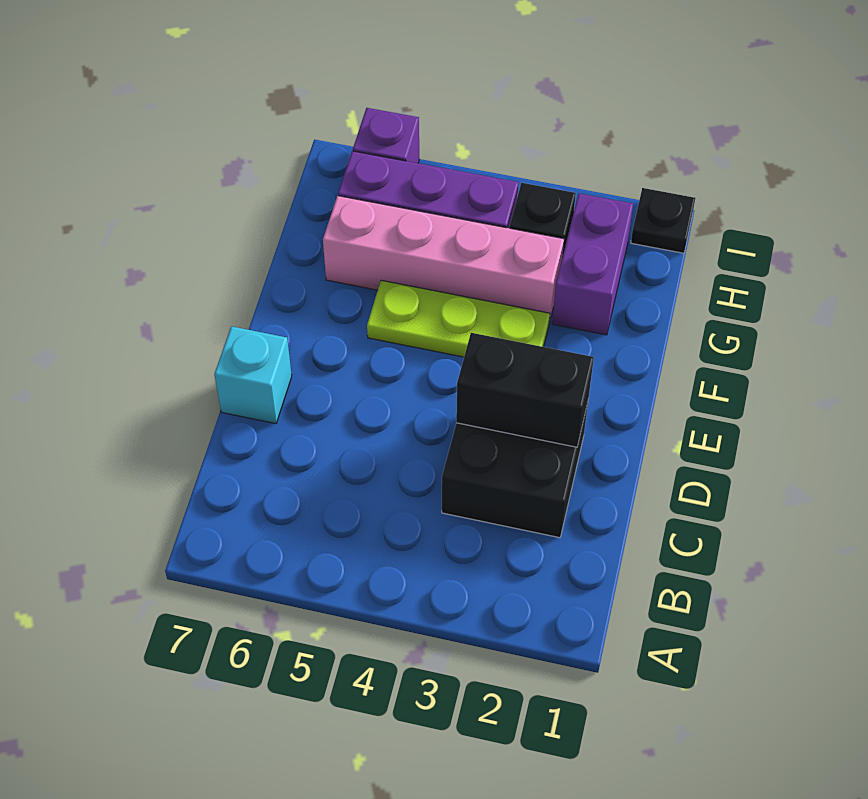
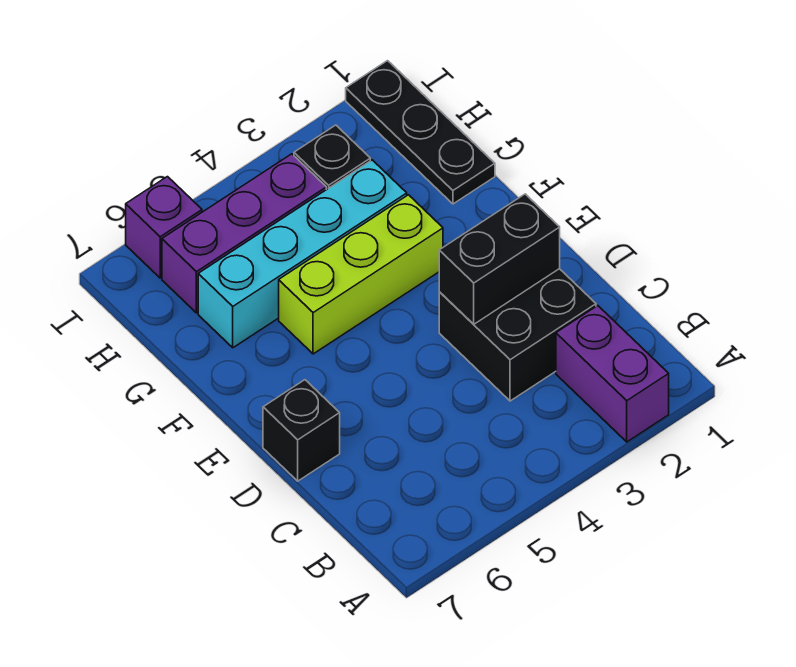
cyan 1x1 brick [214,326,292,424] -> black 1x1 brick [263,380,340,481]
lime 1x3 plate [367,280,550,357] -> lime 1x3 brick [279,195,443,354]
purple 1x2 brick [552,193,633,335] -> purple 1x2 brick moved to [556,306,669,442]
pink 1x4 brick [323,196,564,323] -> cyan 1x4 brick [198,160,407,348]
black 1x1 plate [631,188,695,253] -> black 1x3 plate [346,61,495,204]

